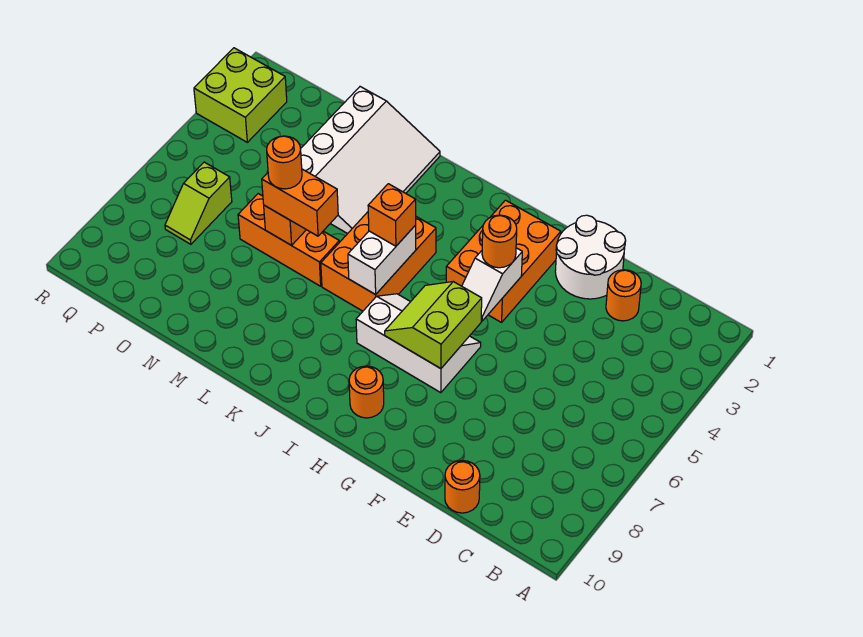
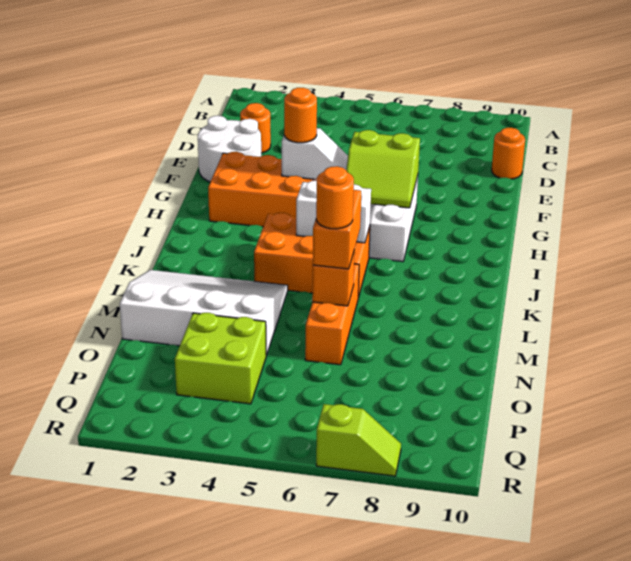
orange 1x1 round brick [349,366,384,418] -> none
orange 1x1 brick [368,184,416,246] -> none
lime 1x2 slope [165,162,232,244] -> lime 1x2 slope moved to [316,404,401,476]
lime 2x2 brick [194,48,287,142] -> lime 2x2 brick moved to [175,313,266,404]

